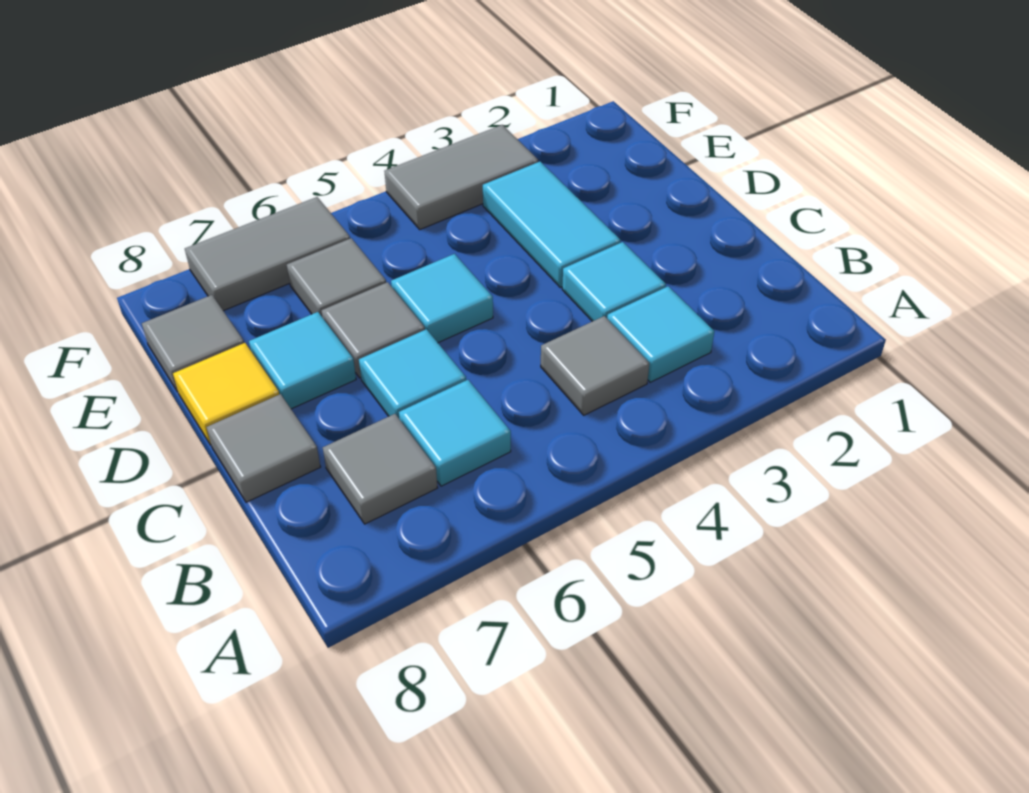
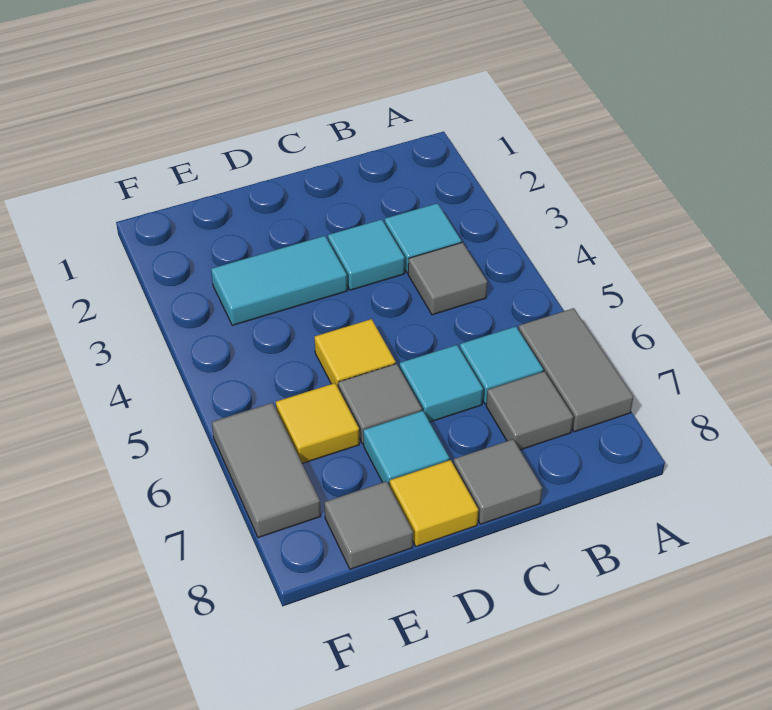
cyan 1x1 tile [391,254,493,343] -> yellow 1x1 tile [314,319,396,389]
grey 1x1 tile [287,238,386,316] -> yellow 1x1 tile [276,383,359,463]
grey 1x2 tile [384,125,538,229] -> grey 1x2 tile moved to [519,308,633,432]

